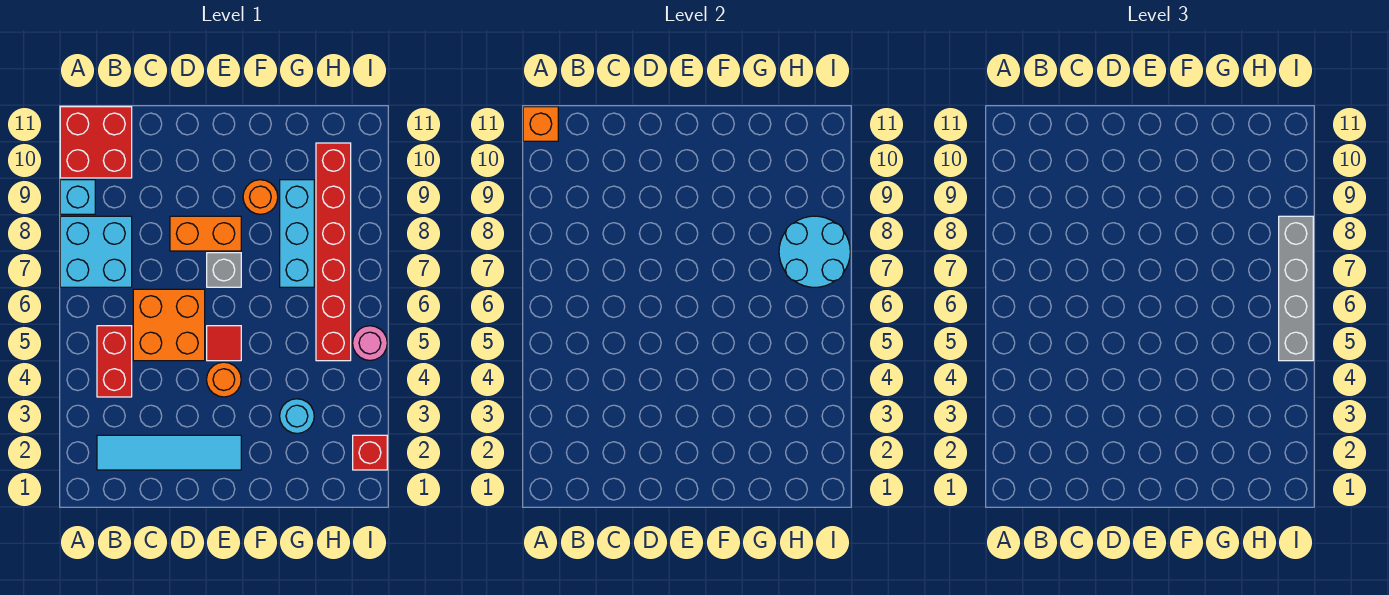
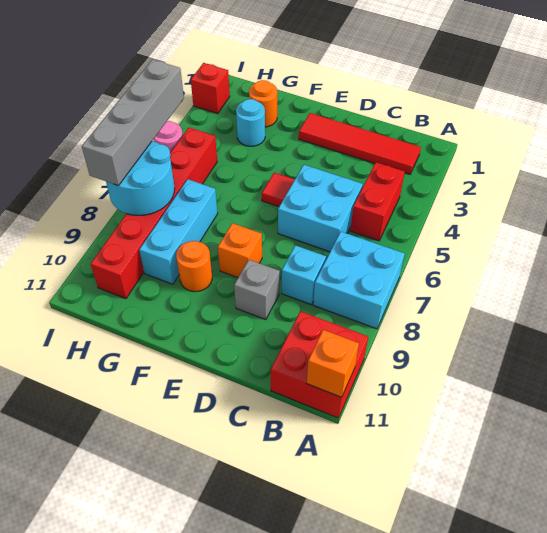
cyan 1x1 brick [60,180,95,214] -> cyan 1x1 brick moved to [282,245,326,305]
cyan 1x4 tile [97,435,241,470] -> red 1x4 tile [299,113,421,174]
orange 2x2 brick [133,289,205,361] -> cyan 2x2 brick [278,165,363,252]
orange 1x2 brick [170,216,241,251] -> orange 1x1 brick [218,223,262,277]
orange 1x1 round brick [207,362,241,397] -> orange 1x1 round brick moved to [249,80,277,127]
grey 1x1 brick [207,253,241,287] -> grey 1x1 brick moved to [234,260,280,320]

